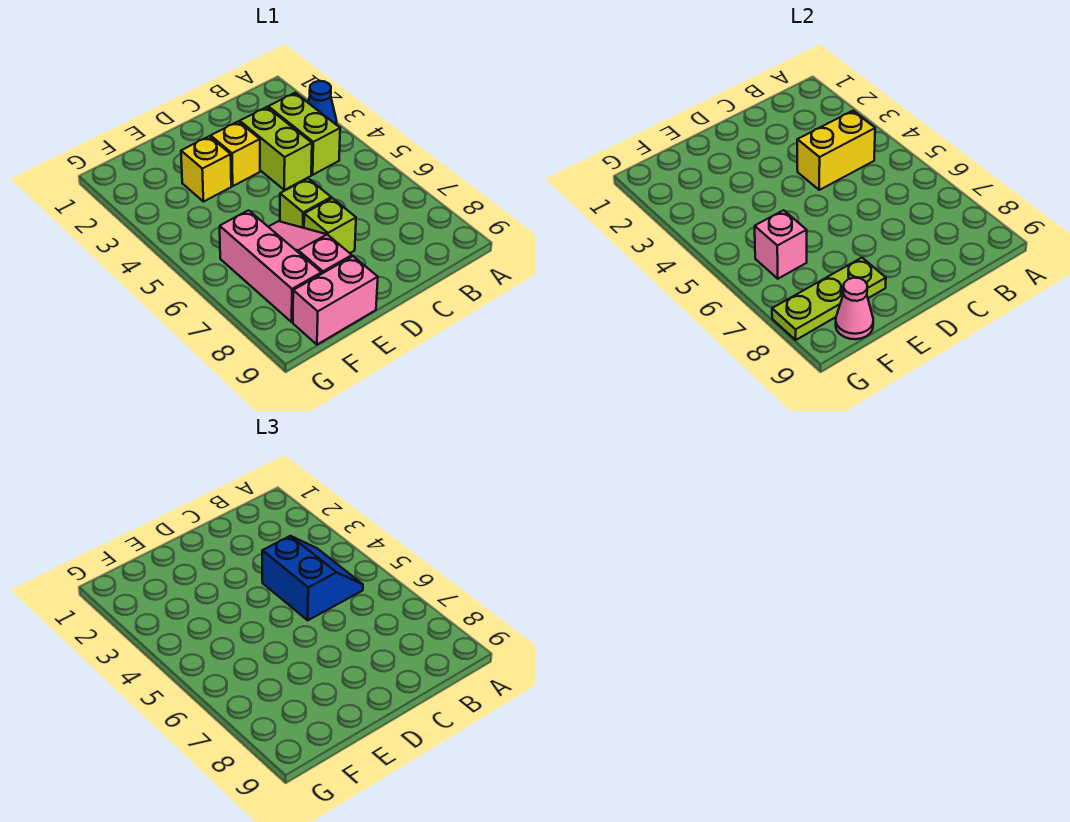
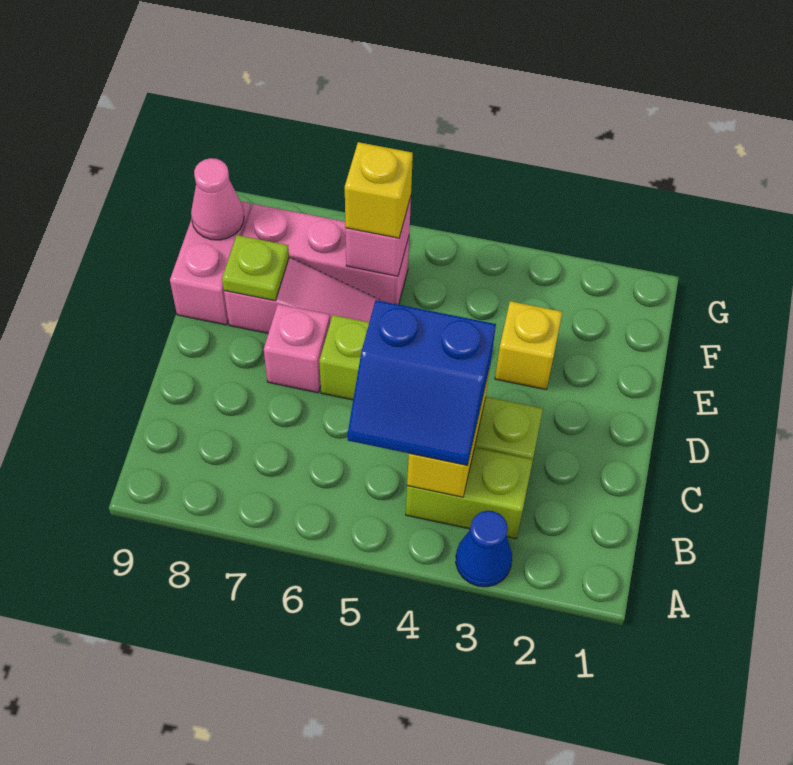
yellow 1x1 brick [211,122,260,186] -> yellow 1x1 brick moved to [345,142,413,238]
lime 1x1 brick [304,198,356,253] -> pink 1x1 brick [264,304,330,393]
lime 1x3 plate [772,258,886,340] -> lime 1x1 plate [222,235,289,301]

